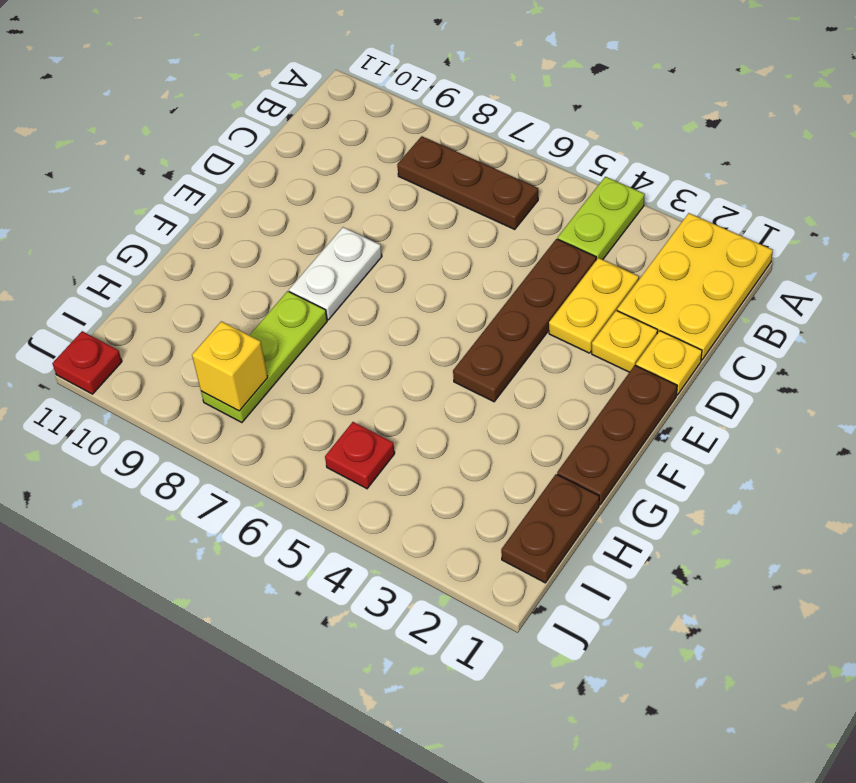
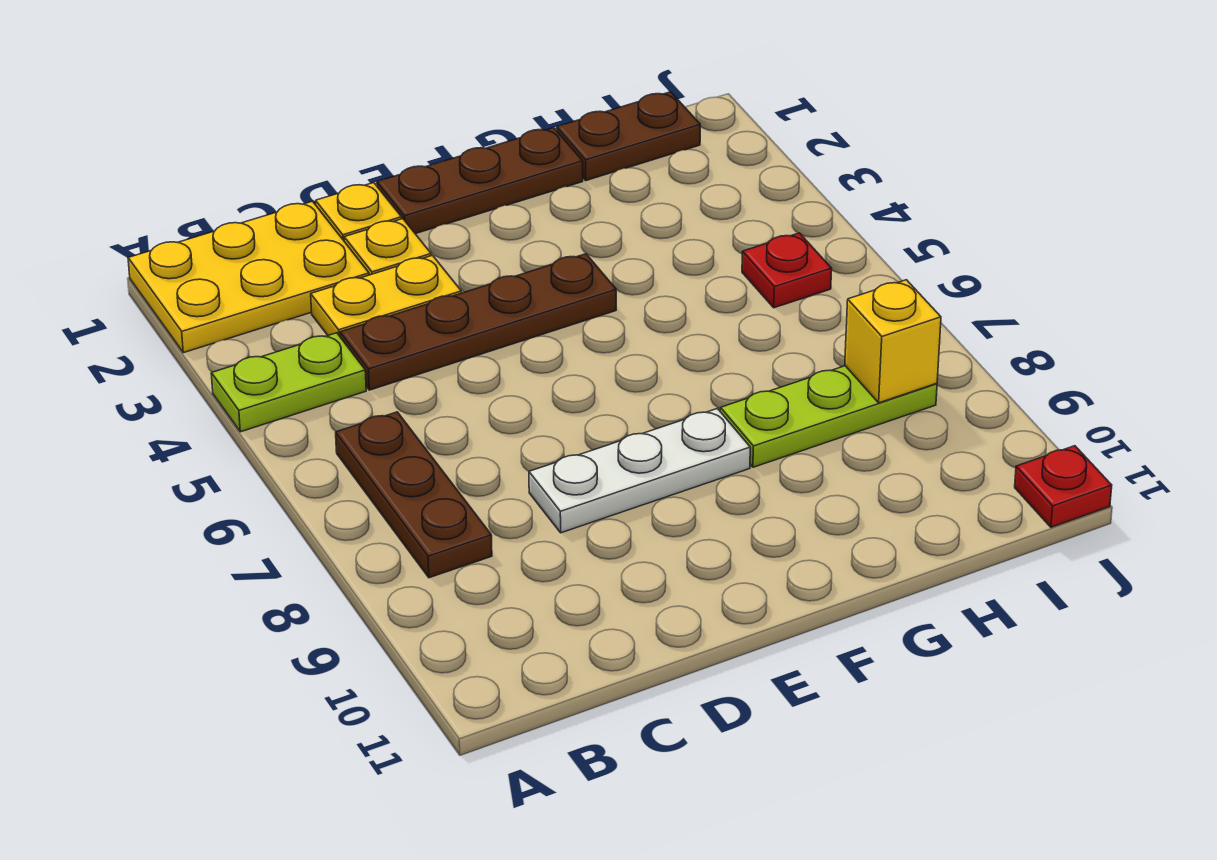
white 1x2 plate [289,227,382,320] -> white 1x3 plate [529,409,750,533]

